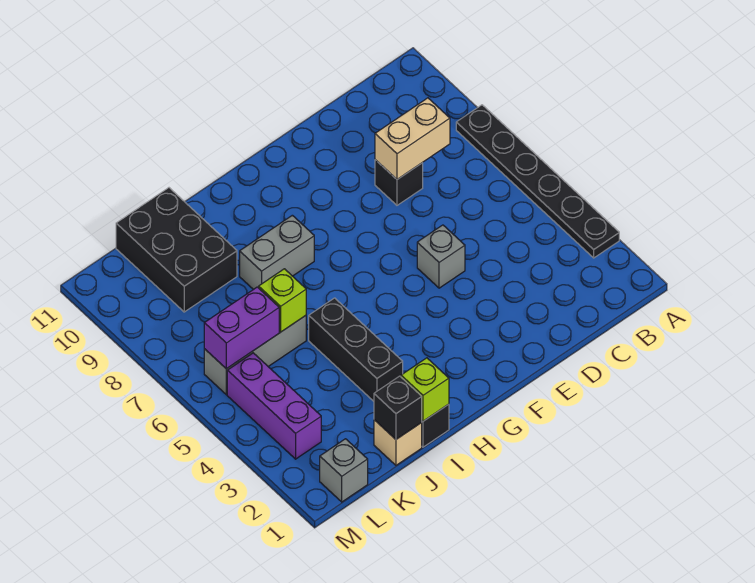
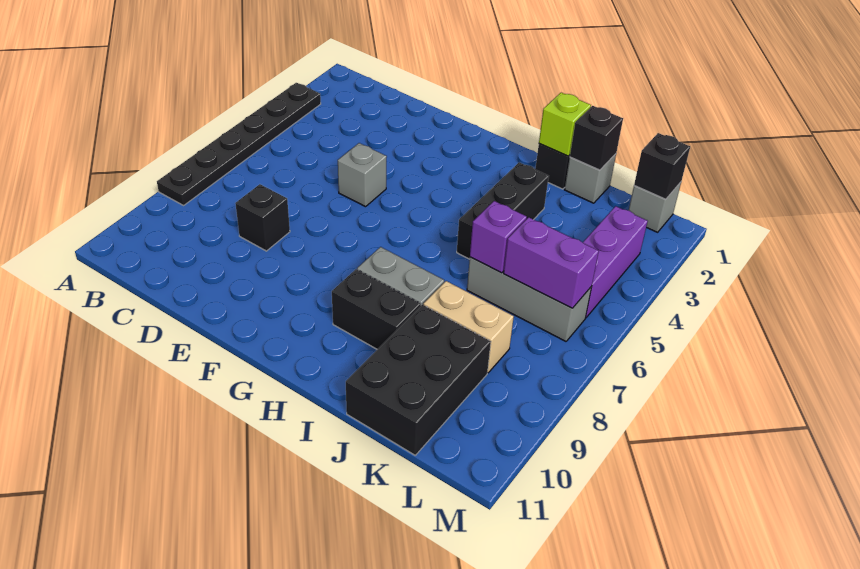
tan 1x2 brick [375,98,450,179] -> tan 1x2 brick moved to [423,281,514,373]
none -> black 1x2 brick [332,269,421,349]
tan 1x1 brick [374,420,422,465] -> grey 1x1 brick [565,154,616,203]
lime 1x1 brick [259,269,306,332] -> purple 1x1 brick [470,201,527,273]
none -> black 1x1 brick [634,133,690,199]

